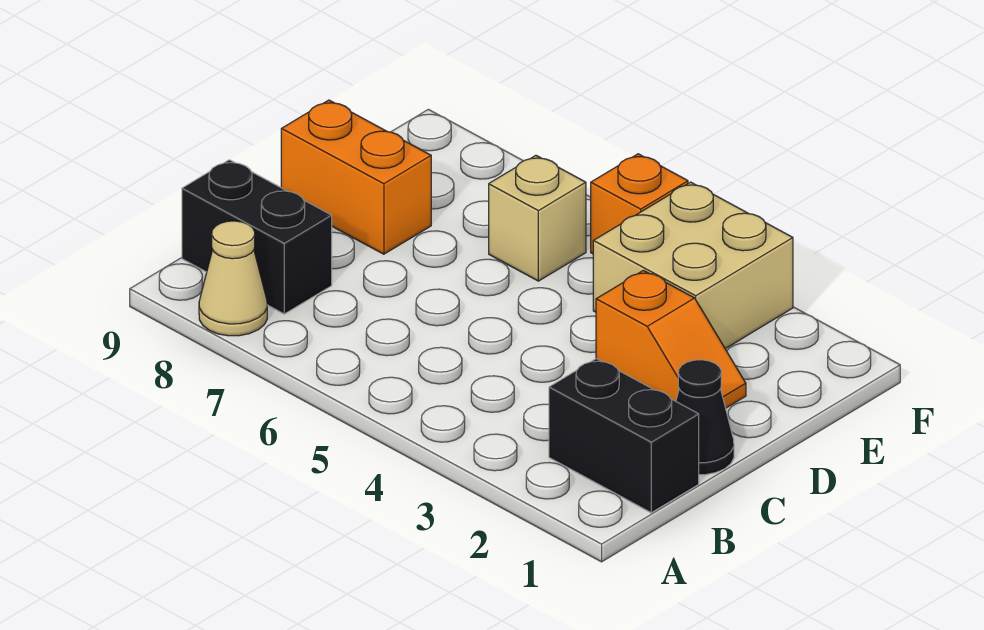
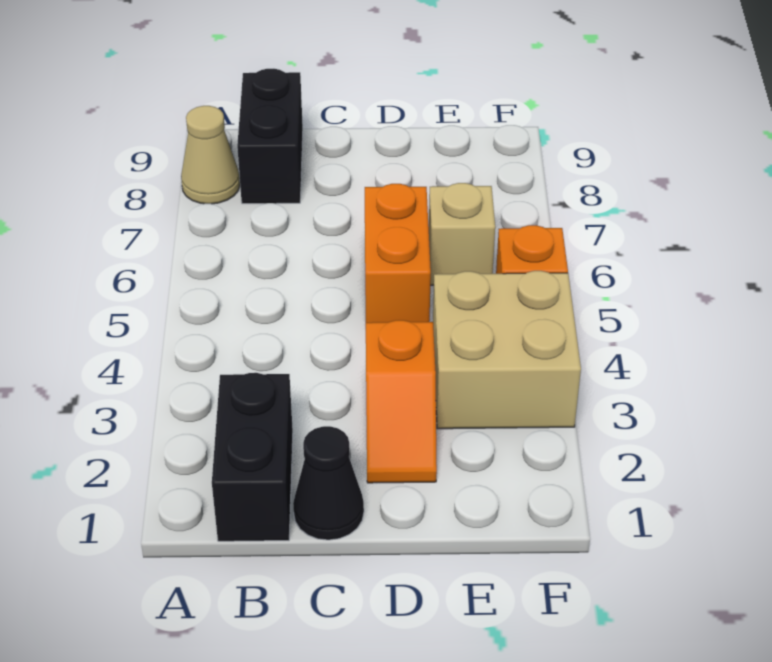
orange 1x2 brick [281,100,431,254] -> orange 1x2 brick moved to [365,184,431,323]

